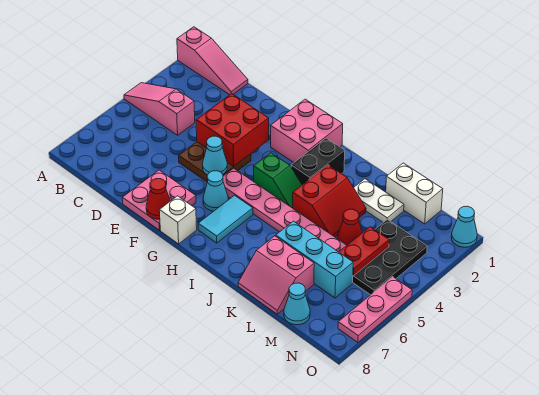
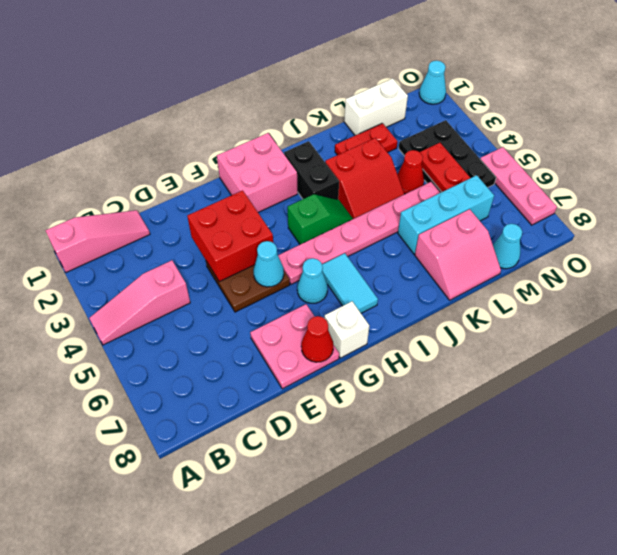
red 2x2 slope [293,165,366,237] -> red 2x2 slope turned to [325,138,404,219]
white 1x2 plate [354,179,404,223] -> red 1x2 plate [335,123,398,155]

